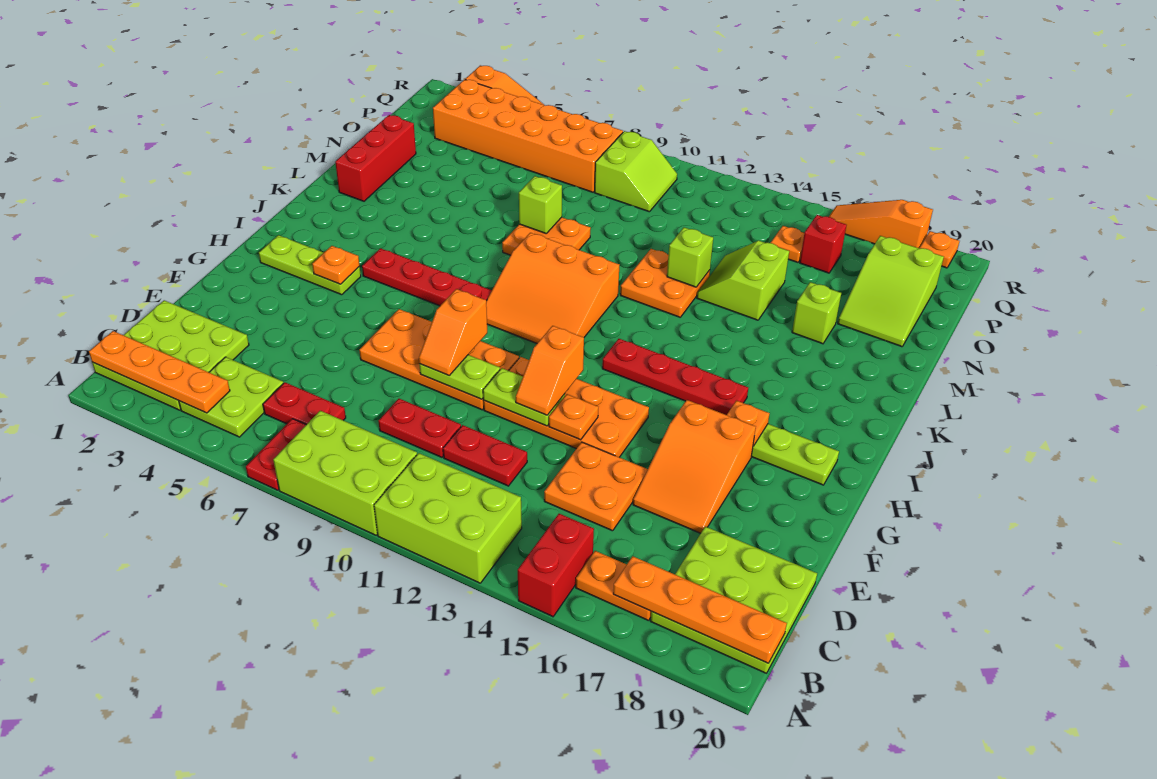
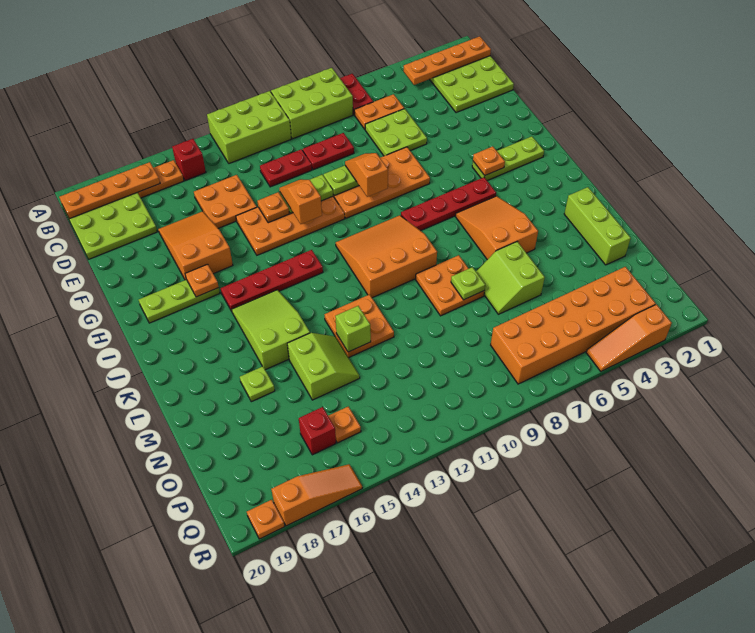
red 1x2 brick [518,514,594,617] -> red 1x1 brick [172,139,206,181]
lime 2x2 plate [179,357,283,437] -> lime 2x2 plate moved to [365,109,427,156]
red 1x2 plate [263,382,346,425] -> orange 1x2 plate [354,94,404,129]
none -> orange 2x3 slope [455,196,538,260]
red 1x3 brick [335,115,416,201] -> lime 1x3 brick [564,187,631,265]
lime 1x1 brick [519,176,562,233] -> lime 1x1 plate [451,267,485,300]
lime 1x1 brick [792,282,841,344] -> lime 1x1 plate [240,366,275,402]
lime 2x3 slope [838,236,944,347] -> lime 2x3 slope moved to [232,290,310,370]
lime 2x2 slope [595,131,677,212] -> lime 2x2 slope moved to [476,242,545,314]

